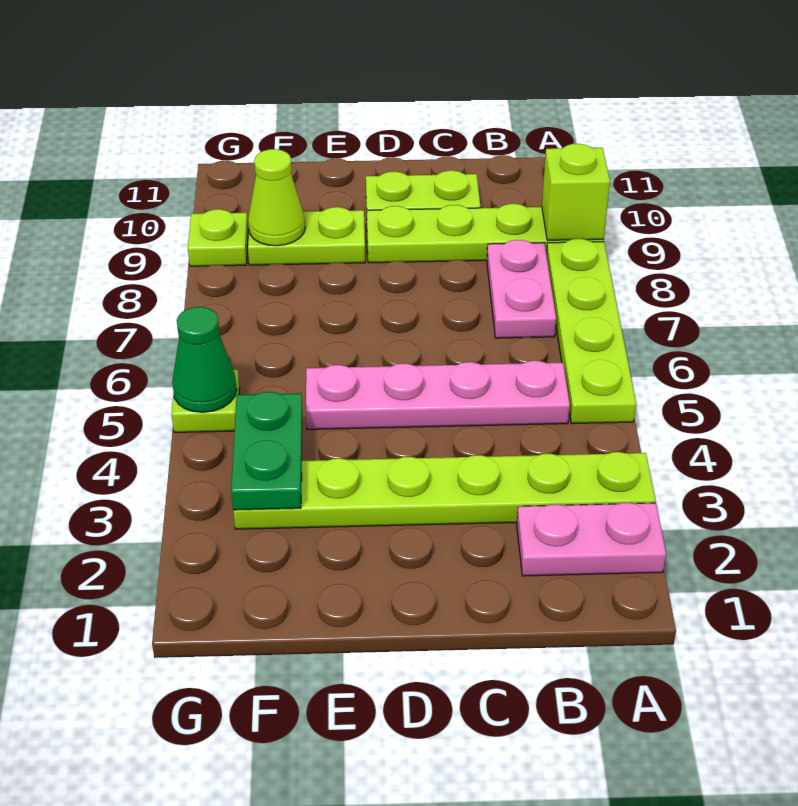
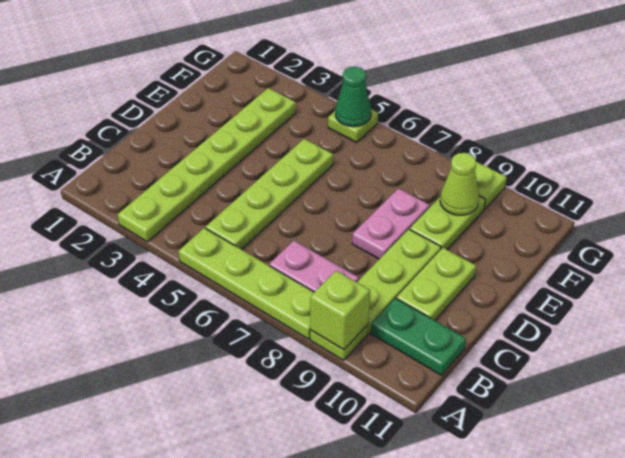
pink 1x2 plate [517,503,666,576] -> pink 1x2 plate moved to [352,188,430,259]
pink 1x4 plate [306,361,570,429] -> lime 1x4 plate [206,139,333,250]
green 1x2 plate [231,392,303,510] -> green 1x2 plate moved to [371,298,466,375]

